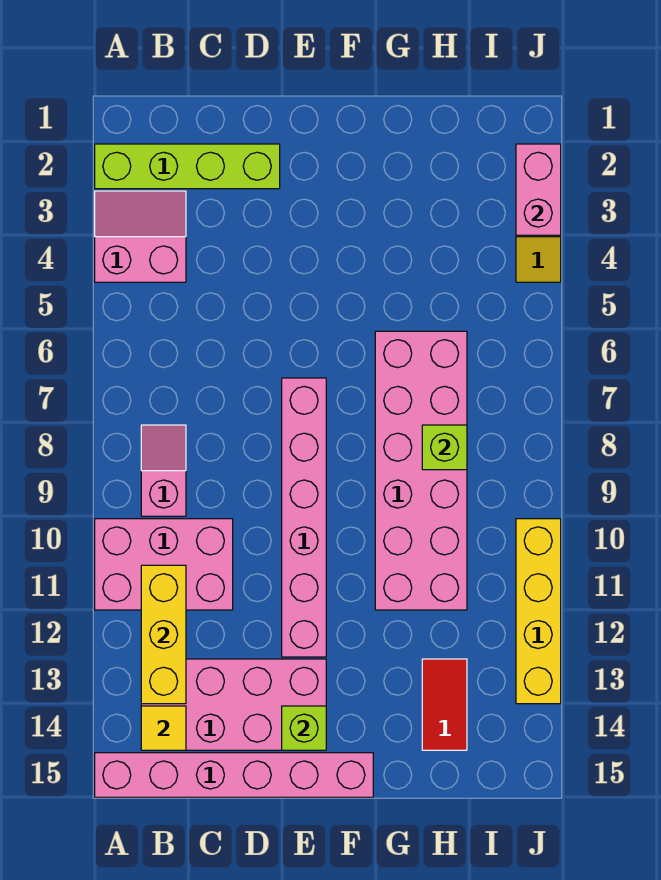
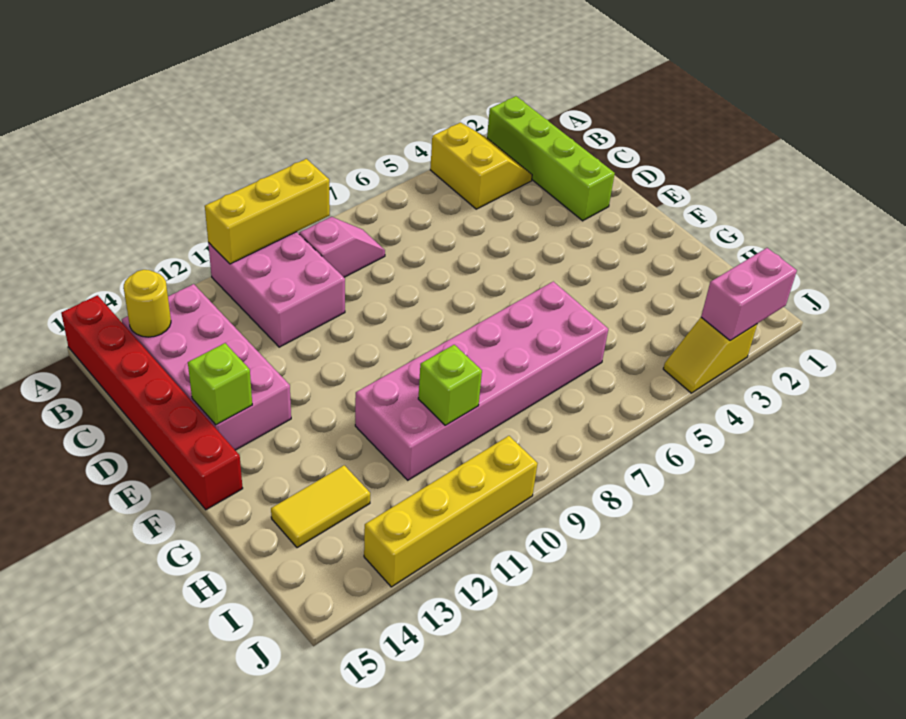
pink 2x2 slope [95,191,186,282] -> yellow 2x2 slope [430,122,532,209]
pink 1x6 brick [95,753,373,797] -> red 1x6 brick [61,295,243,510]
yellow 1x3 brick [141,565,186,704] -> yellow 1x3 brick moved to [205,159,330,264]
yellow 1x1 tile [141,706,186,750] -> yellow 1x1 round brick [124,270,171,337]
pink 1x6 brick [282,378,326,657] -> none
lime 1x1 brick [422,425,467,470] -> lime 1x1 brick moved to [418,345,482,425]
red 1x2 tile [422,659,467,750] -> yellow 1x2 tile [271,465,370,548]

